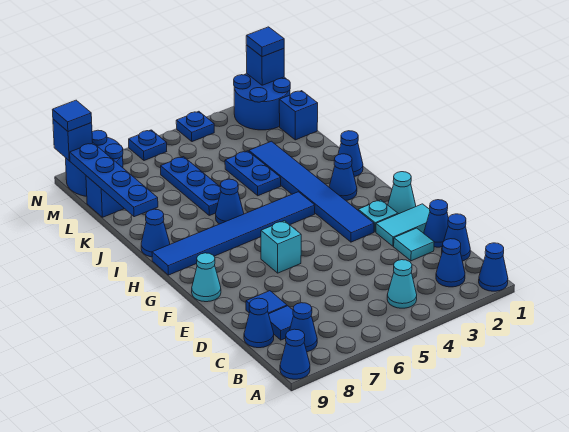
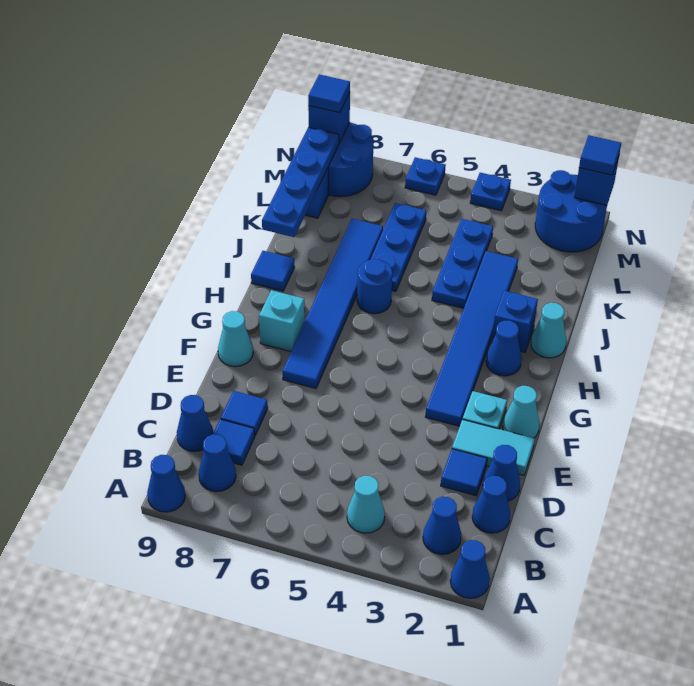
cyan 1x1 tile [394,228,434,261] -> blue 1x1 tile [441,449,487,496]
cyan 1x1 brick [261,221,301,273] -> cyan 1x1 brick moved to [259,290,305,351]
blue 1x6 tile [152,192,315,275] -> blue 1x6 tile turned to [282,219,383,388]
blue 1x1 cone [338,131,363,177] -> cyan 1x1 cone [531,303,566,358]
blue 1x1 cone [216,179,244,224] -> blue 1x1 round brick [357,259,392,314]
blue 1x1 cone [141,209,170,257] -> blue 1x1 tile [251,251,295,291]
blue 1x2 plate [225,151,281,196] -> blue 1x3 plate [432,219,493,308]
blue 1x1 brick [279,91,318,140] -> blue 1x1 brick moved to [492,291,538,352]

